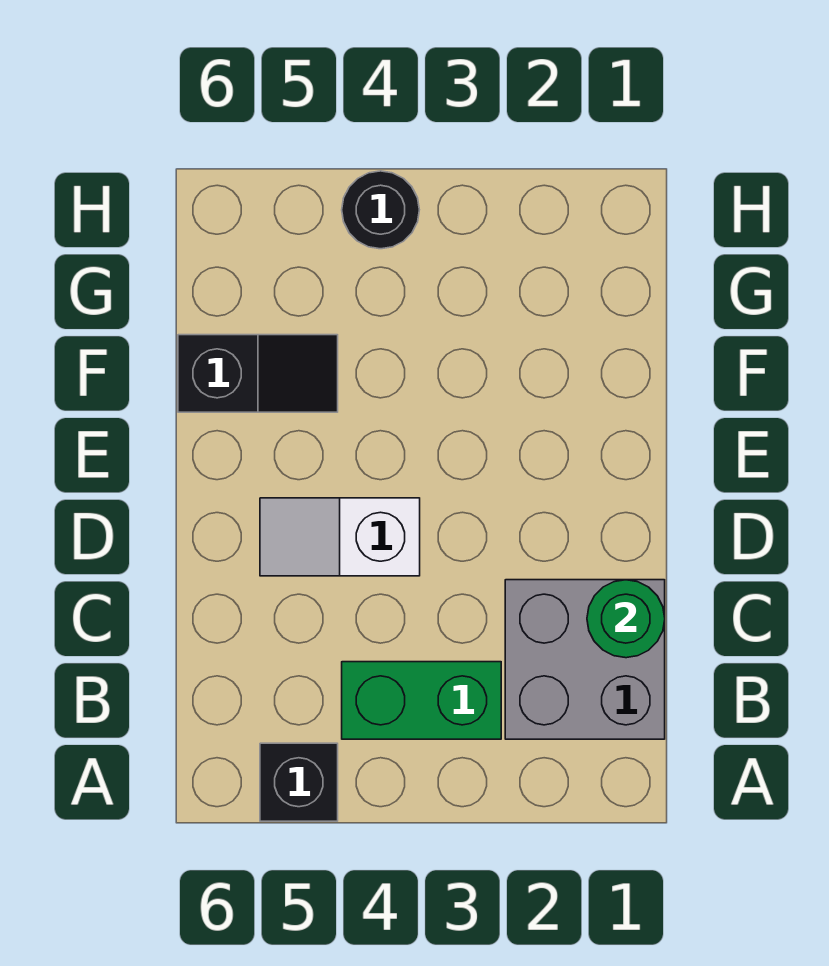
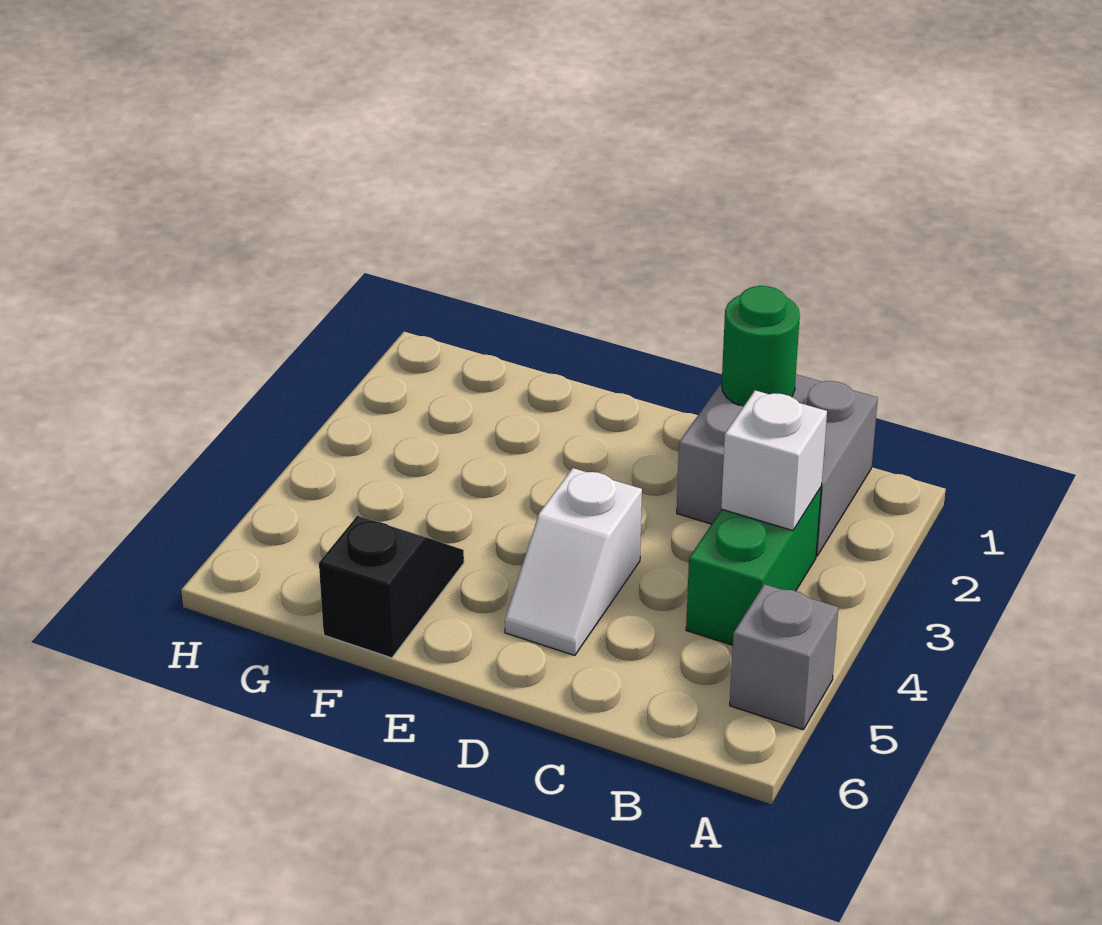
black 1x1 brick [260,743,338,821] -> grey 1x1 brick [730,584,839,730]
none -> white 1x1 brick [721,390,827,531]
black 1x1 round brick [342,171,419,249] -> none

